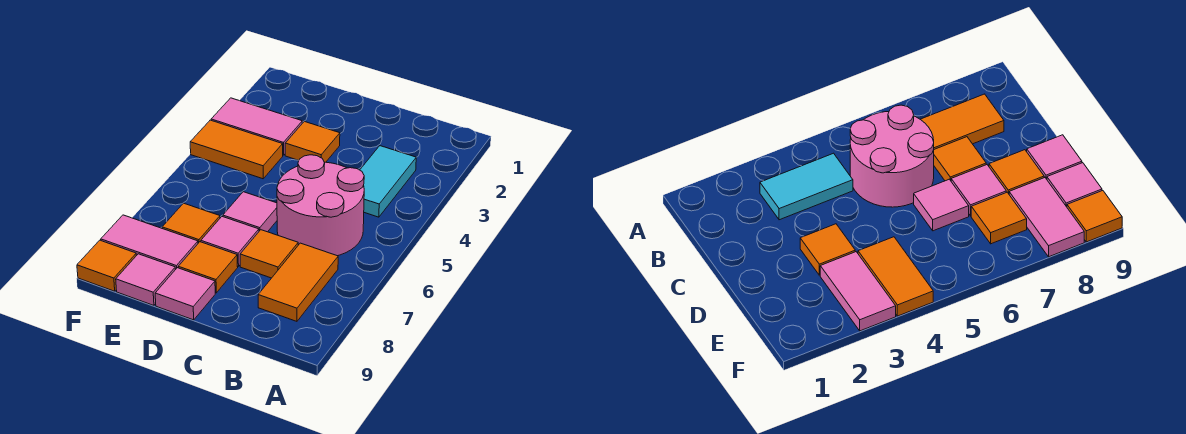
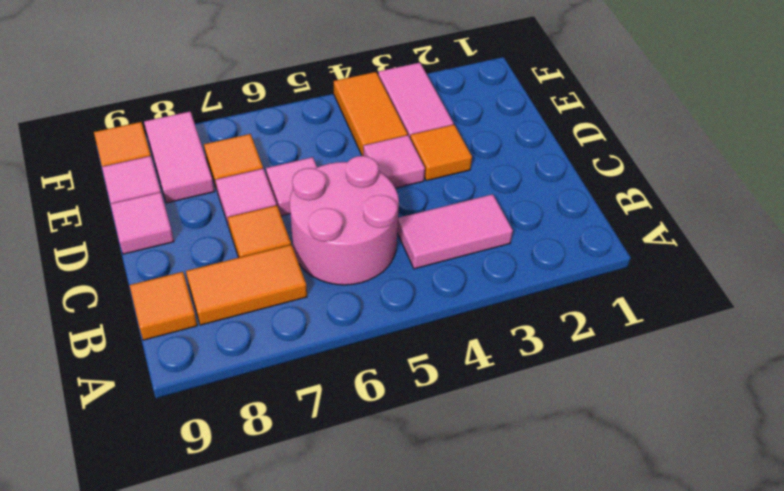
cyan 1x2 tile [360,146,416,217] -> pink 1x2 tile [397,194,513,269]
none -> pink 1x1 tile [363,135,425,188]
orange 1x1 tile [178,242,238,293] -> orange 1x1 tile moved to [130,272,197,340]

